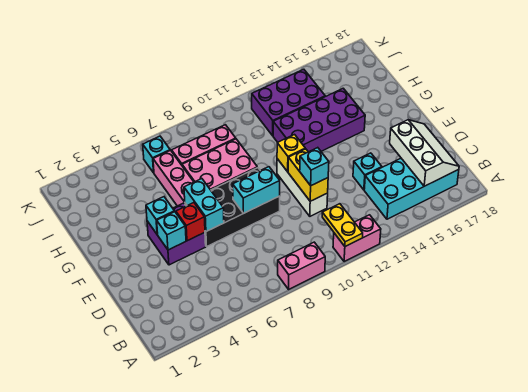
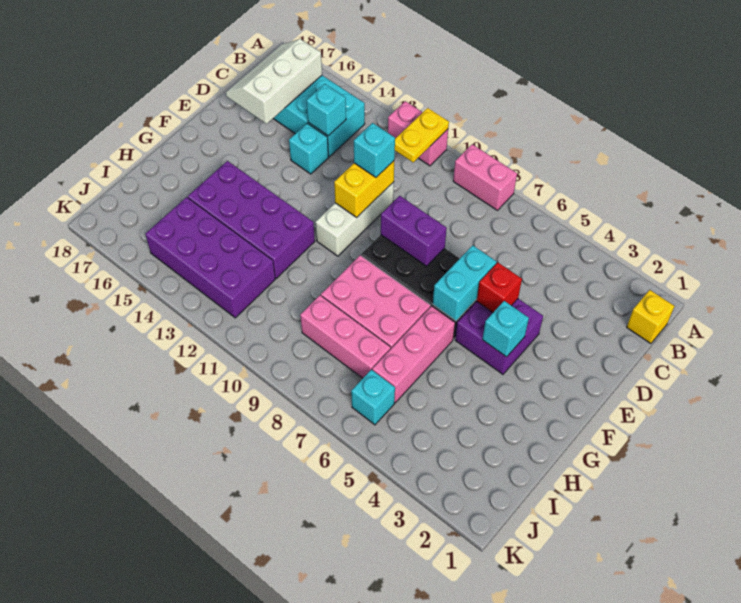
cyan 1x1 brick [157,212,186,250] -> cyan 1x1 brick moved to [306,84,346,136]
cyan 1x2 brick [233,167,280,214] -> purple 1x2 brick [381,196,447,266]
yellow 1x1 brick [277,135,305,172] -> yellow 1x1 brick moved to [627,290,674,344]
purple 2x3 brick [252,69,325,136] -> purple 2x4 brick [145,197,275,318]

